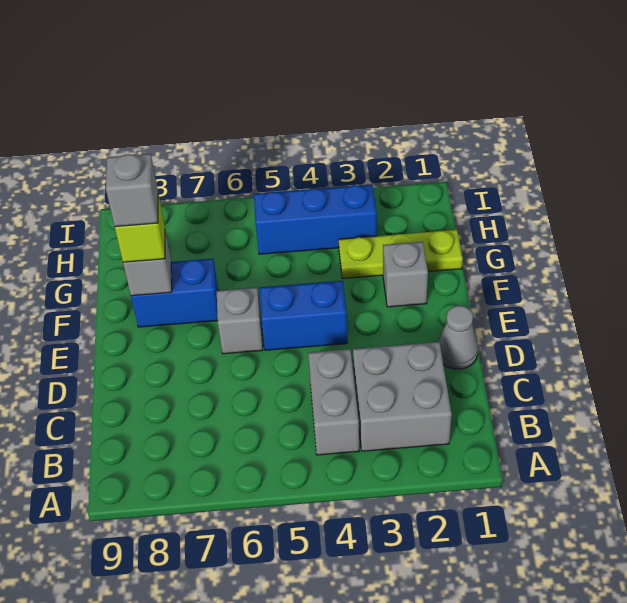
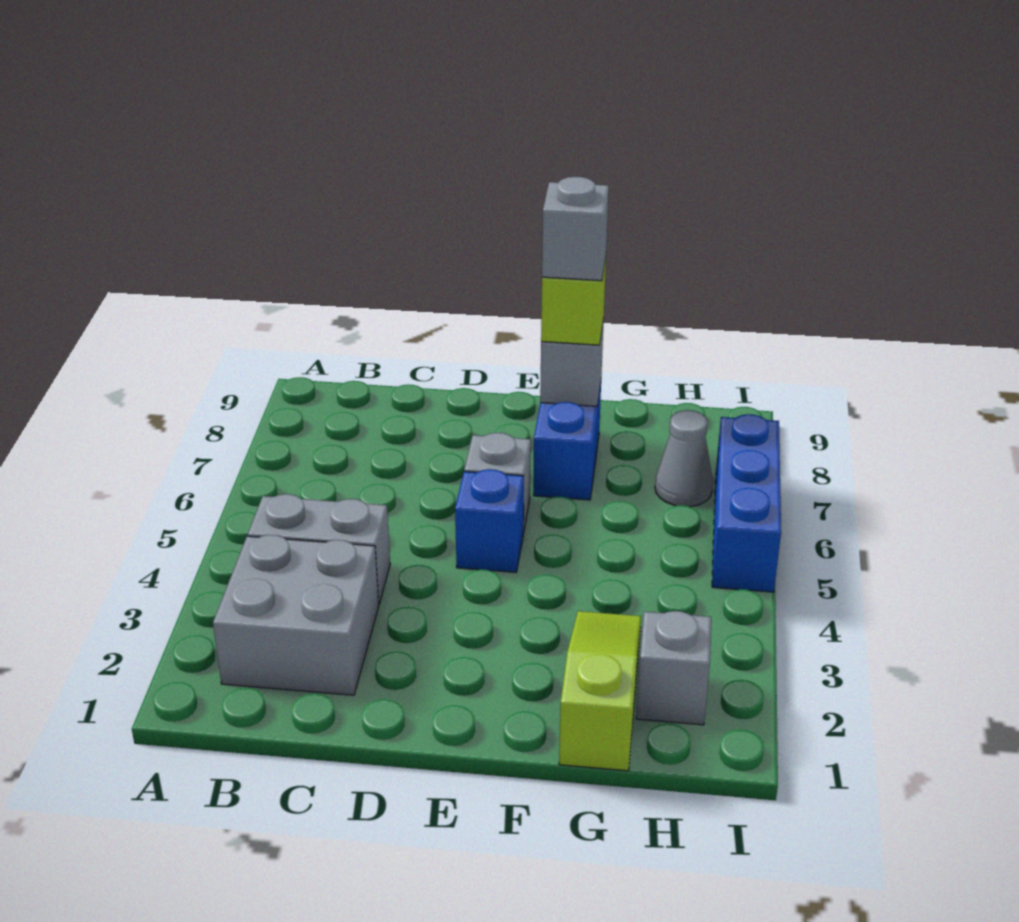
grey 1x1 cone [438,305,478,369] -> grey 1x1 cone moved to [655,410,713,507]
blue 1x2 brick [259,281,347,350] -> blue 1x1 brick [455,469,524,572]
grey 1x1 brick [383,242,428,307] -> grey 1x1 brick moved to [636,611,711,725]
lime 1x3 plate [339,230,463,279] -> lime 1x3 slope [559,611,641,771]
blue 1x3 brick [254,185,377,254] -> blue 1x3 brick moved to [712,414,781,592]

